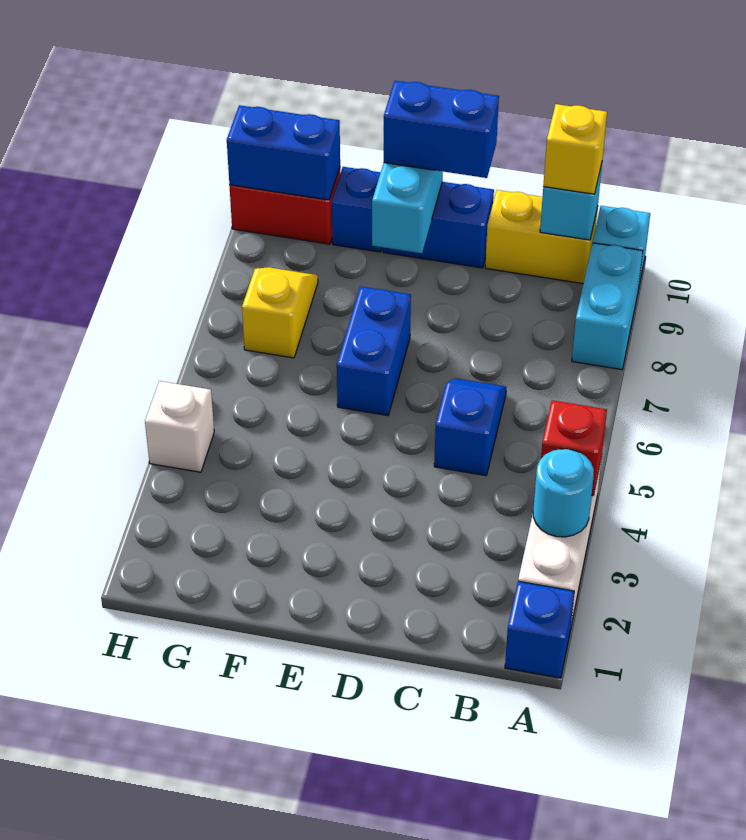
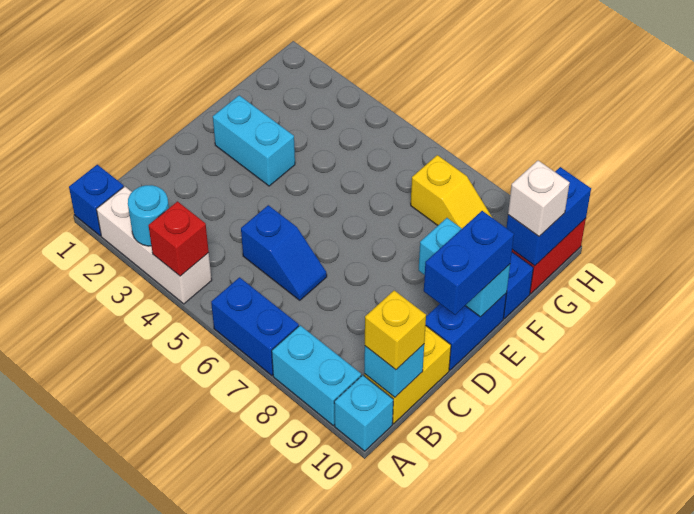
none -> cyan 1x2 brick [213,95,295,186]
blue 1x2 brick [337,286,411,416] -> blue 1x2 brick moved to [211,277,299,376]
white 1x1 brick [145,381,214,472] -> white 1x1 brick moved to [508,161,570,236]

